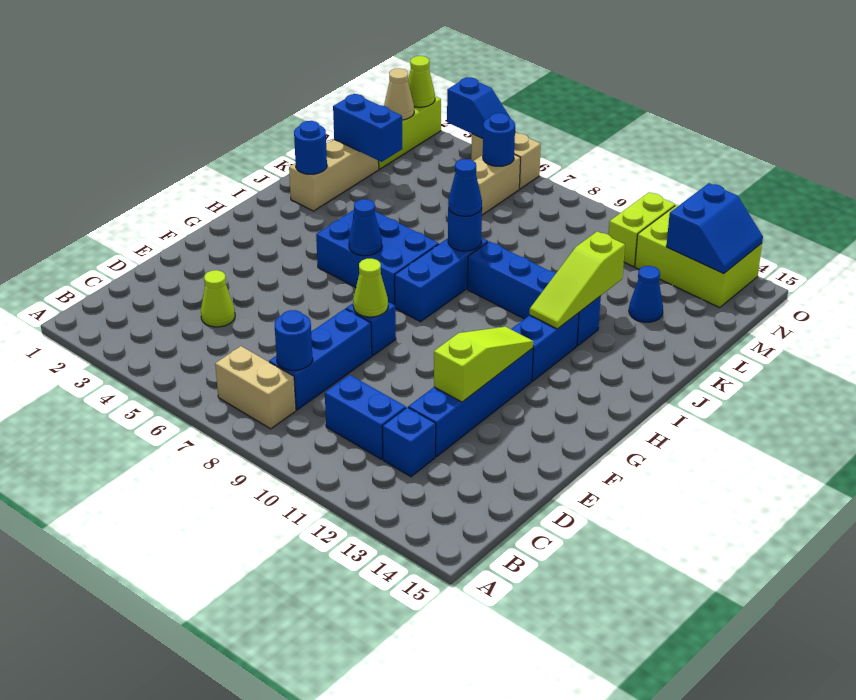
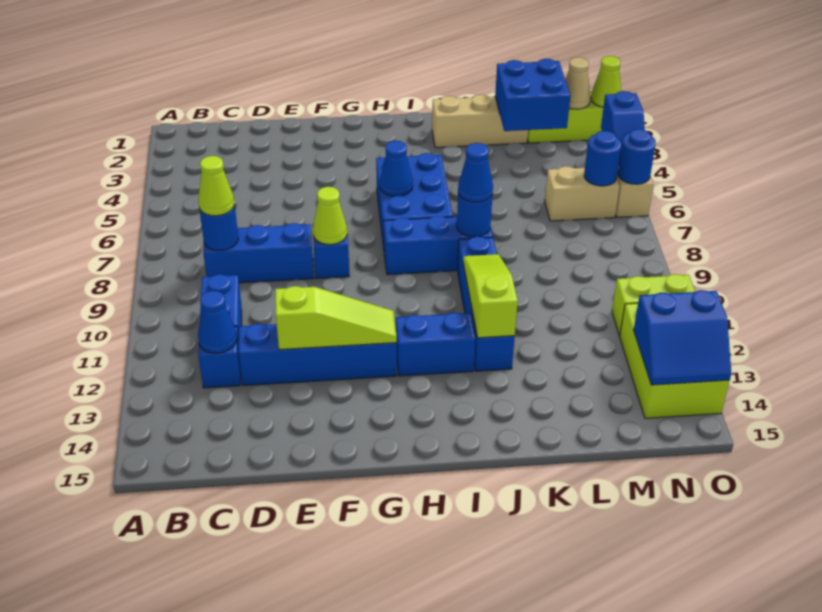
tan 1x2 brick [215,346,296,429] -> none
lime 1x1 cone [201,270,235,327] -> lime 1x1 cone moved to [198,156,235,216]
lime 1x3 slope [530,231,625,329] -> lime 1x3 slope turned to [463,254,518,338]
blue 1x1 round brick [294,121,327,174] -> blue 1x1 round brick moved to [618,129,656,184]
blue 1x2 brick [333,94,402,162] -> blue 2x2 brick [495,59,570,131]
blue 1x1 cone [629,266,663,322] -> blue 1x1 cone moved to [198,291,237,353]

